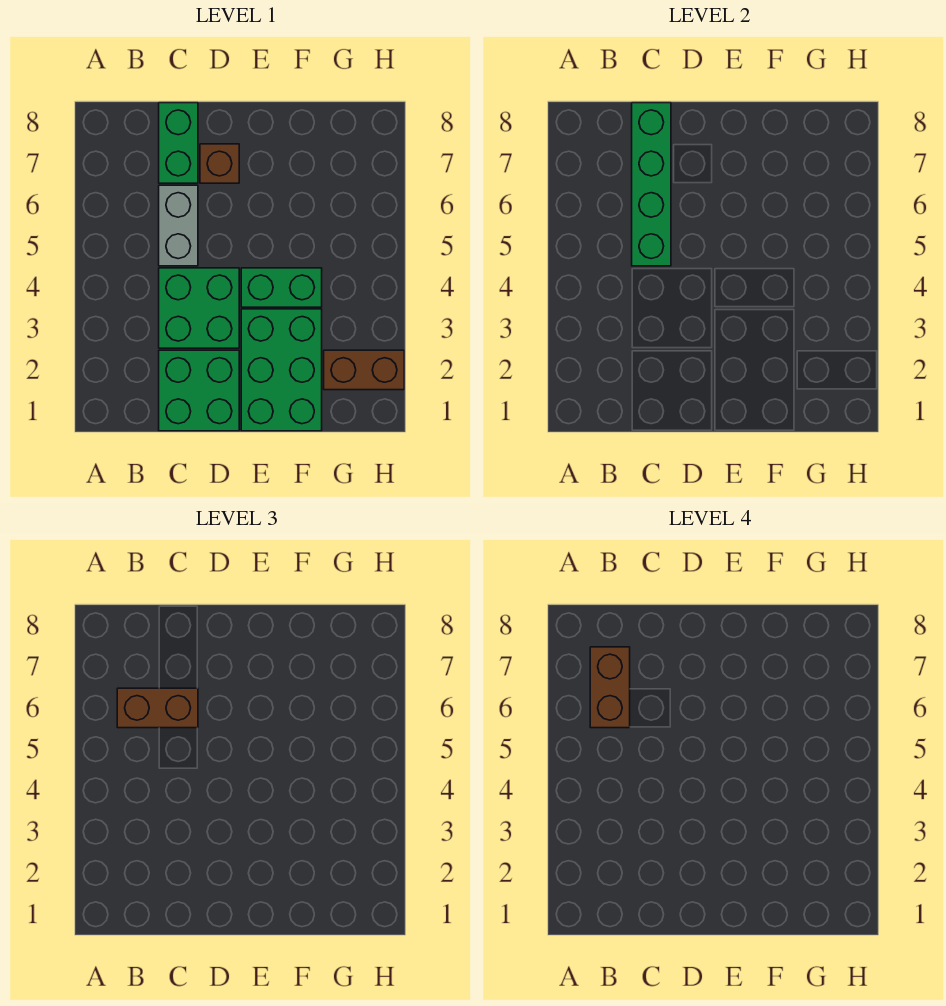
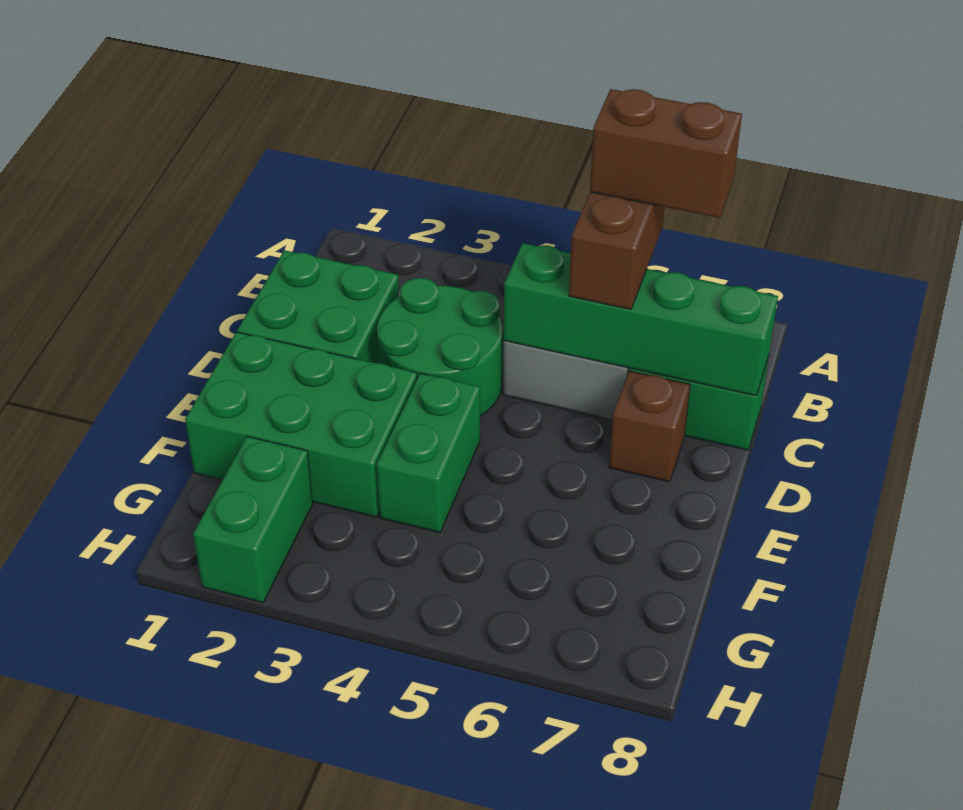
green 2x2 brick [159,268,239,348] -> green 2x2 round brick [377,278,503,416]
brown 1x2 brick [324,350,404,390] -> green 1x2 brick [193,436,313,602]

